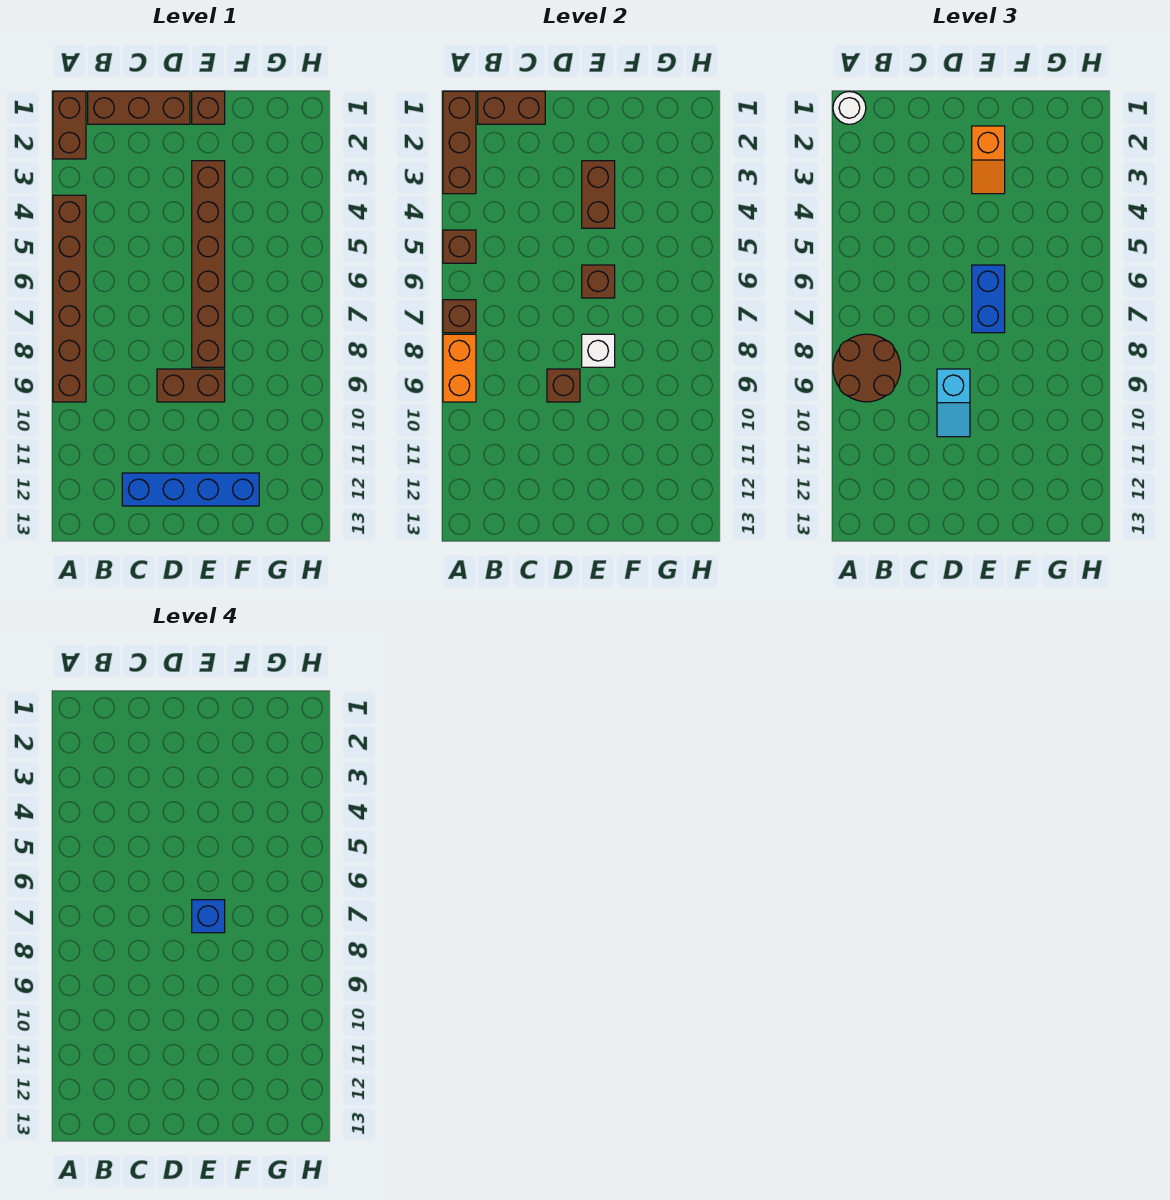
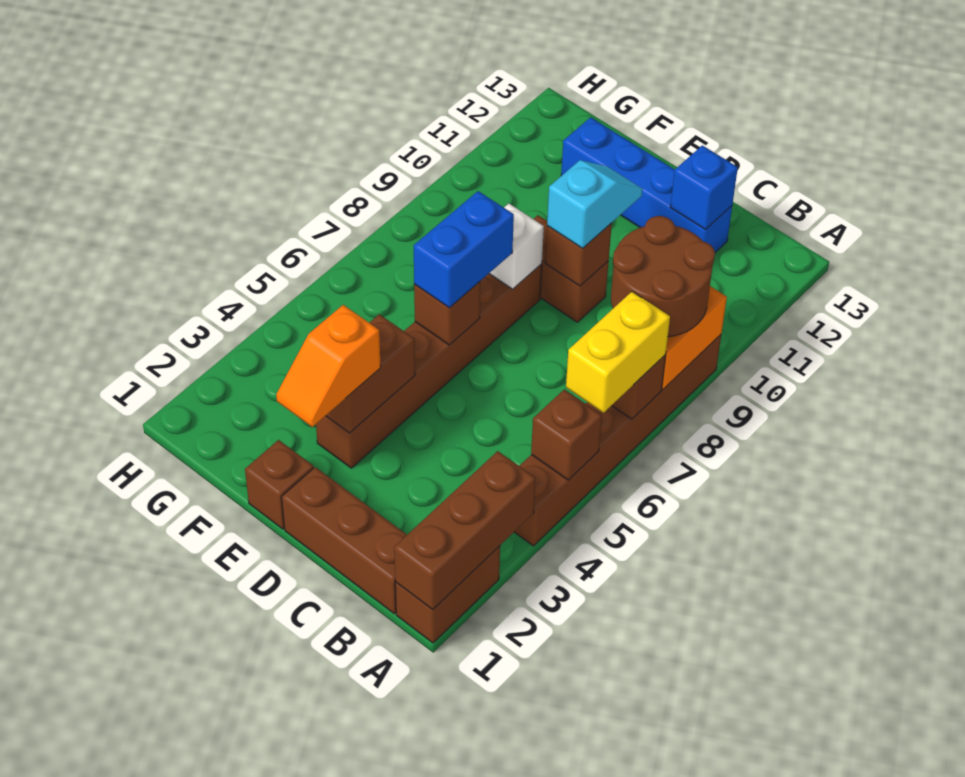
white 1x1 round brick [833,92,866,124] -> none
none -> yellow 1x2 brick [566,292,670,413]
brown 1x2 brick [478,91,545,124] -> none
orange 1x2 slope [972,126,1005,194] -> orange 1x2 slope turned to [276,305,381,427]
blue 1x1 brick [192,900,225,933] -> blue 1x1 brick moved to [670,145,738,229]

